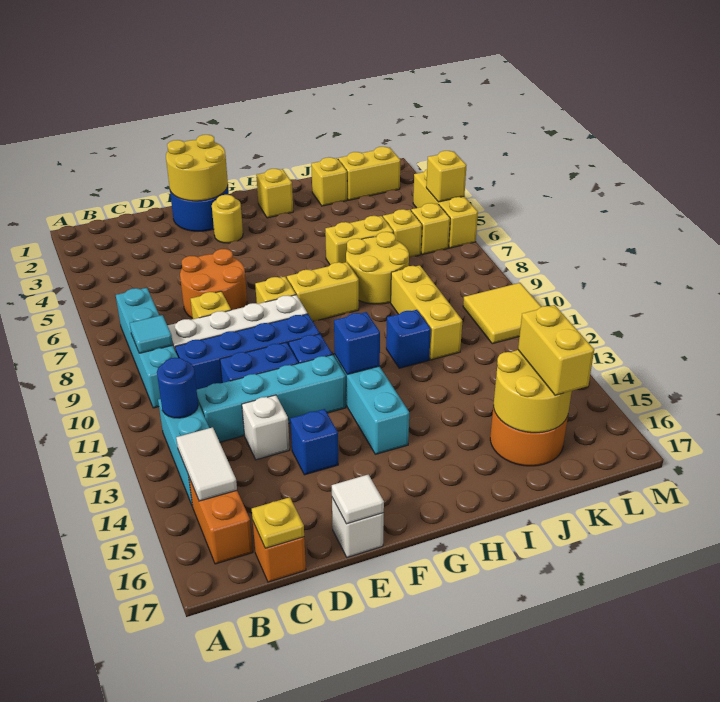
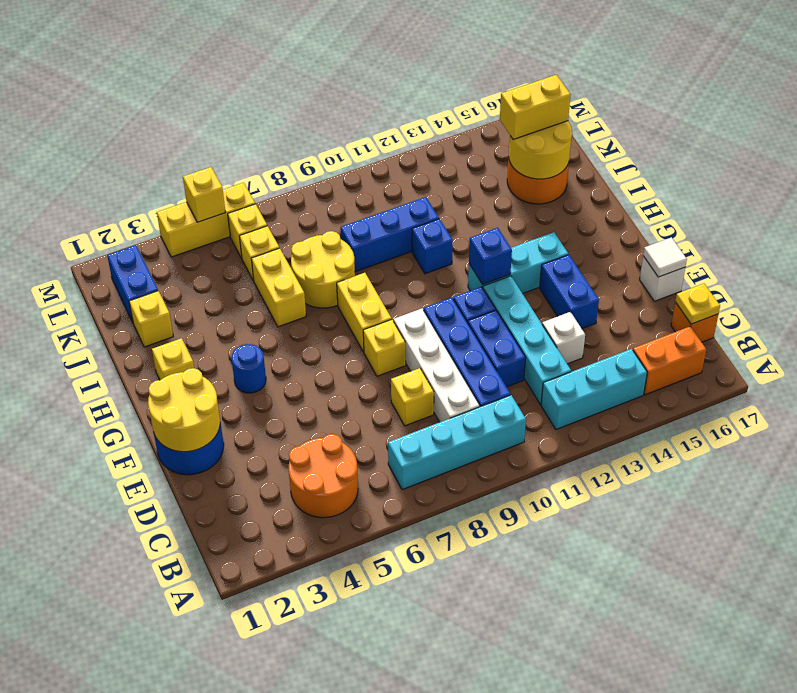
cyan 1x1 tile [130,315,173,353] -> none
blue 1x1 round brick [157,358,198,418] -> blue 1x1 round brick moved to [232,344,266,393]
white 1x2 tile [176,427,237,501] -> none
orange 2x2 round brick [180,249,247,318] -> orange 2x2 round brick moved to [289,434,358,518]
blue 1x1 brick [290,409,338,475] -> blue 1x2 brick [540,255,599,329]
yellow 1x1 round brick [212,195,243,243] -> none
yellow 1x3 brick [391,265,462,360] -> blue 1x3 brick [341,197,439,272]
yellow 1x2 brick [338,147,401,200] -> blue 1x2 brick [107,245,158,322]
yellow 2x2 tile [463,283,541,344] -> none

